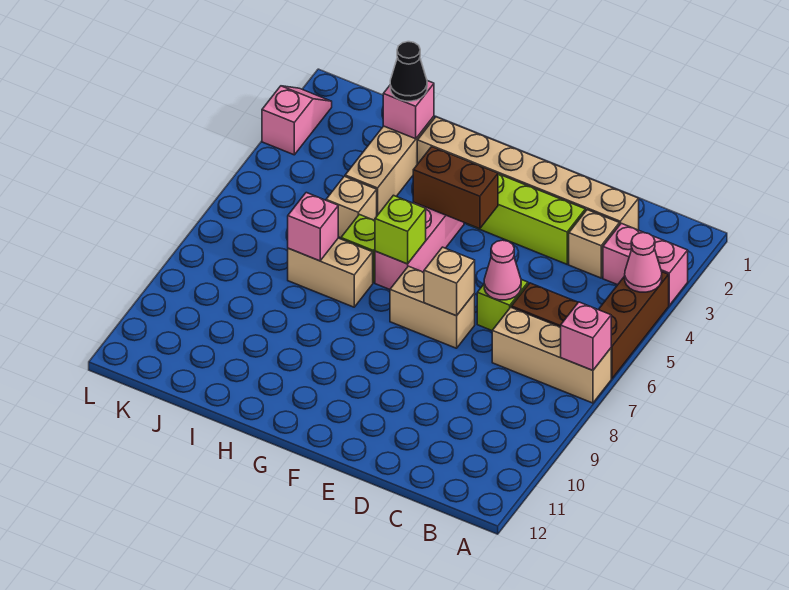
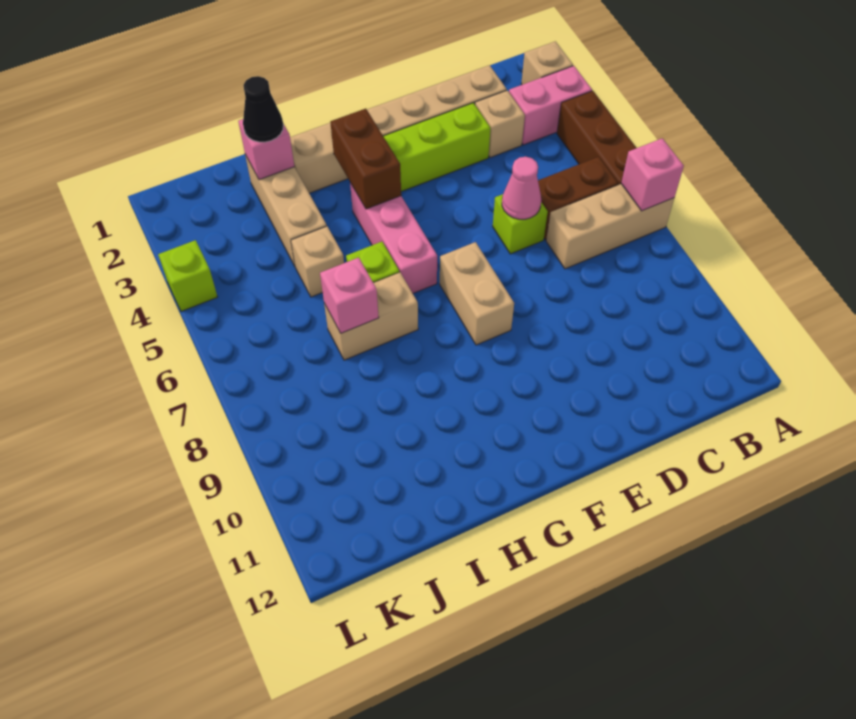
pink 1x1 cone [625,233,662,292] -> none
tan 1x2 brick [390,266,475,348] -> tan 1x2 brick turned to [440,242,514,345]
tan 1x1 brick [424,247,475,316] -> tan 1x1 brick moved to [521,41,573,85]
brown 1x2 brick [413,147,498,229] -> brown 1x2 brick turned to [330,109,401,209]
lime 1x1 brick [375,195,426,264] -> lime 1x1 brick moved to [158,240,217,311]
pink 1x2 slope [262,86,332,155] -> none

